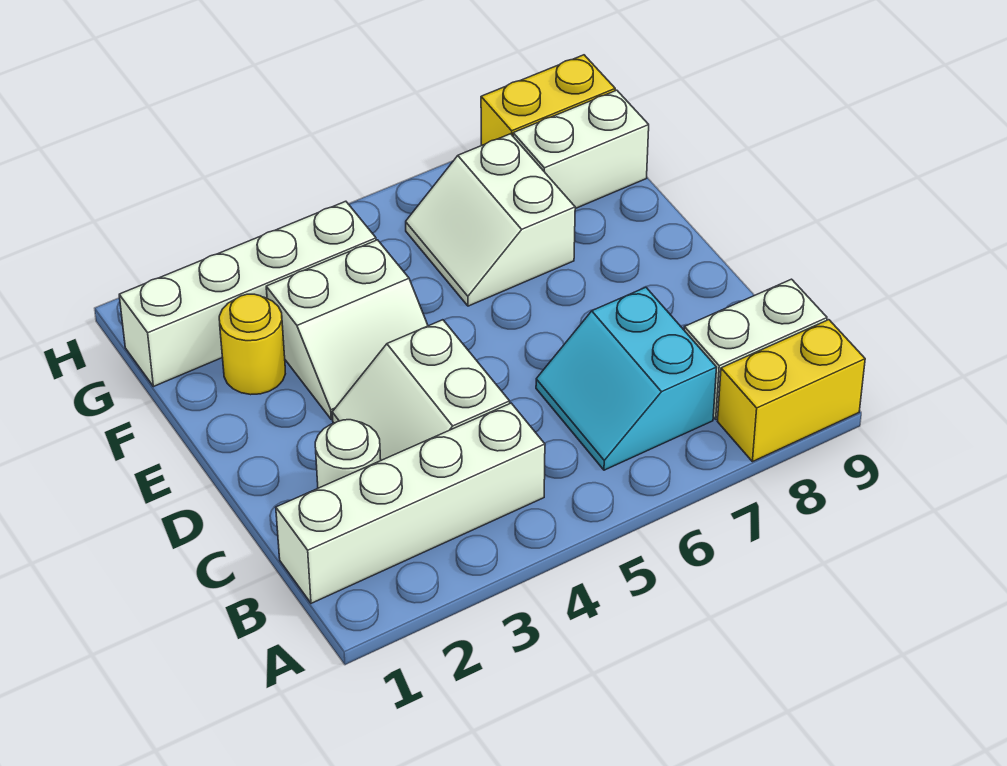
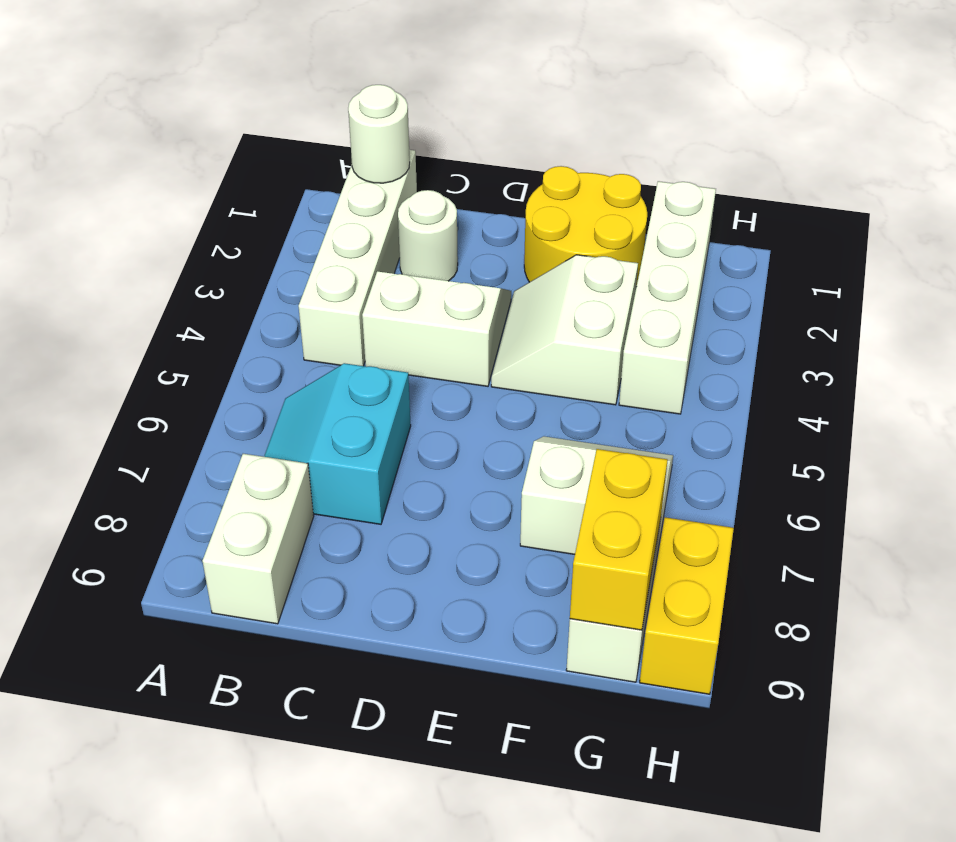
yellow 1x2 brick [717,320,865,462] -> yellow 1x2 brick moved to [570,449,668,630]
none -> white 1x1 round brick [348,85,410,183]
cyan 2x2 slope [536,287,717,470] -> cyan 2x2 slope turned to [264,363,411,524]
yellow 1x1 round brick [219,294,285,395] -> yellow 2x2 round brick [524,166,647,287]

